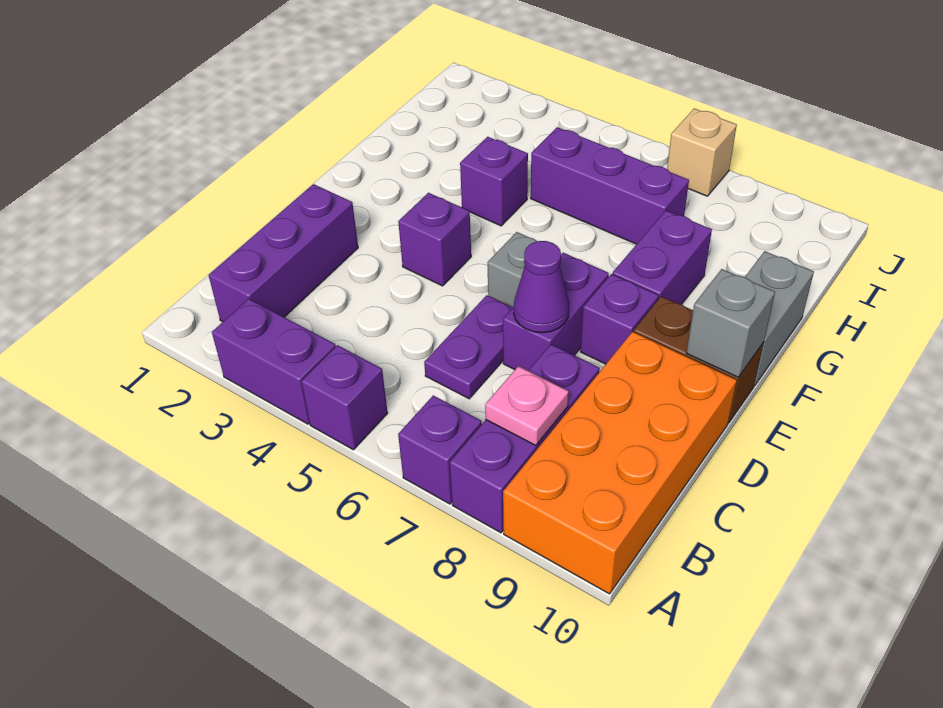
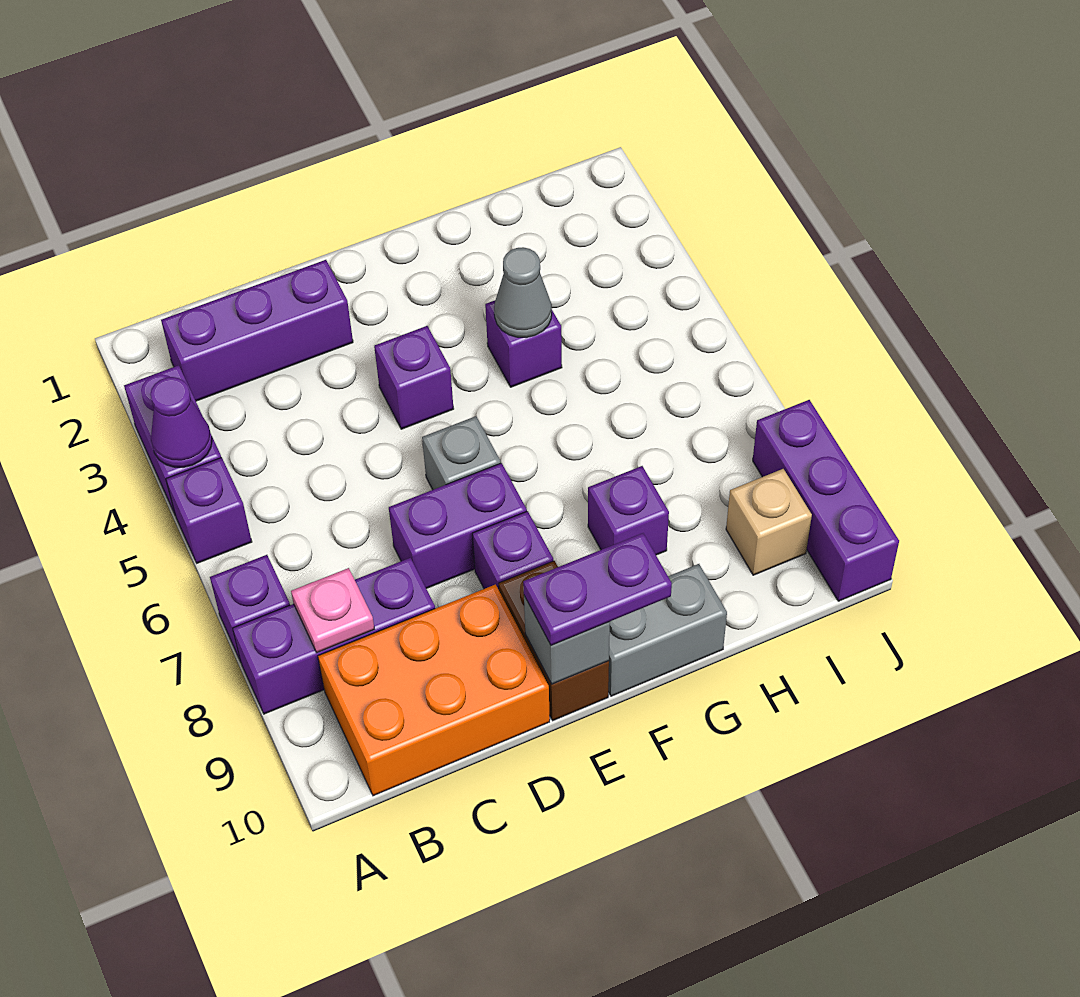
orange 2x4 brick [503,332,737,594] -> orange 2x3 brick [318,584,550,796]
purple 1x2 plate [424,295,513,399] -> purple 1x2 plate moved to [523,533,672,645]
purple 1x1 cone [514,241,569,333] -> purple 1x1 cone moved to [150,377,212,468]
purple 1x2 brick [612,211,712,304] -> purple 1x1 brick [588,466,669,555]
none -> grey 1x1 cone [494,247,552,338]
purple 1x3 brick [531,127,689,244] -> purple 1x3 brick moved to [753,400,899,601]
tan 1x1 brick [667,109,737,196] -> tan 1x1 brick moved to [726,469,812,575]

